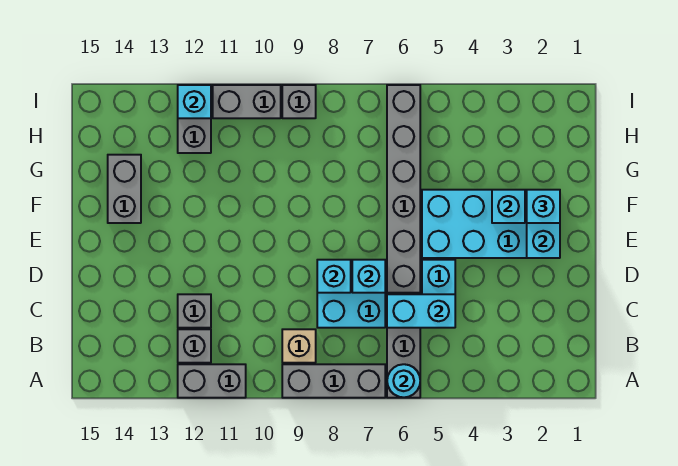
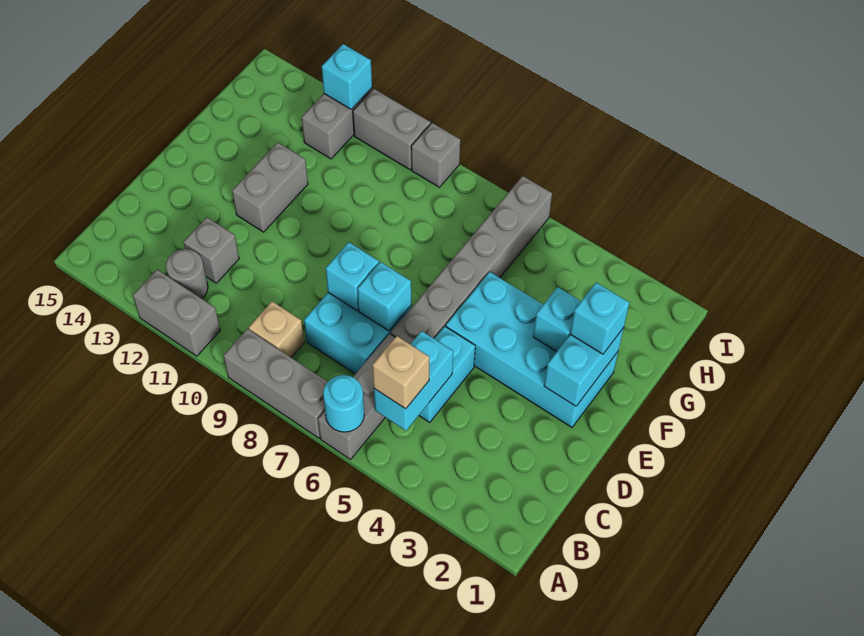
none -> tan 1x1 brick [372,336,429,409]
grey 1x1 brick [178,329,211,363] -> grey 1x1 round brick [166,249,208,299]
cyan 1x2 brick [387,294,455,328] -> cyan 1x2 brick turned to [374,331,453,430]
grey 1x2 brick [108,155,141,223] -> grey 1x2 brick moved to [232,143,308,232]

